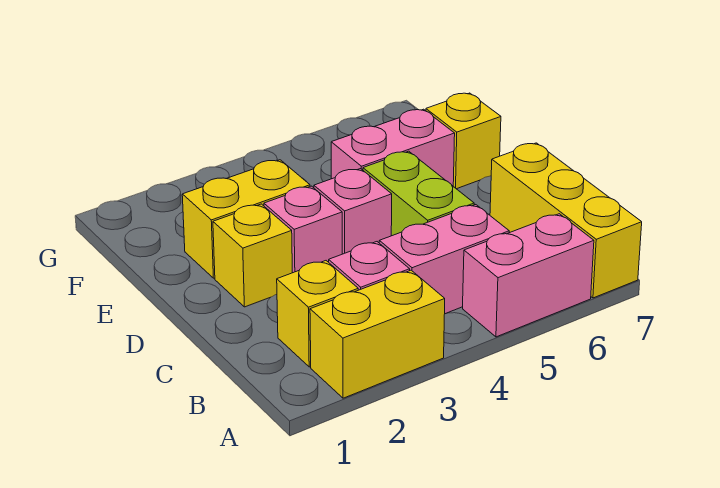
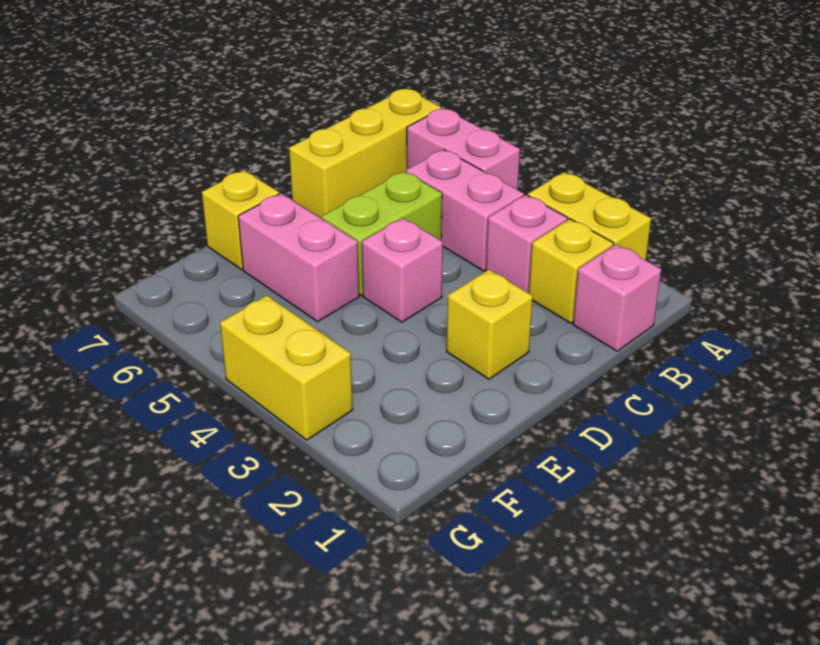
pink 1x1 brick [264,186,342,273] -> pink 1x1 brick moved to [573,244,661,351]
yellow 1x2 brick [182,160,310,278] -> yellow 1x2 brick moved to [220,296,353,440]

